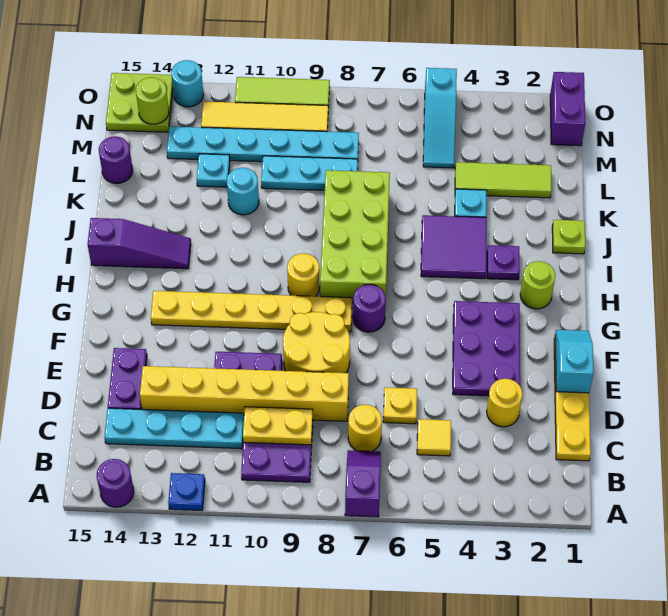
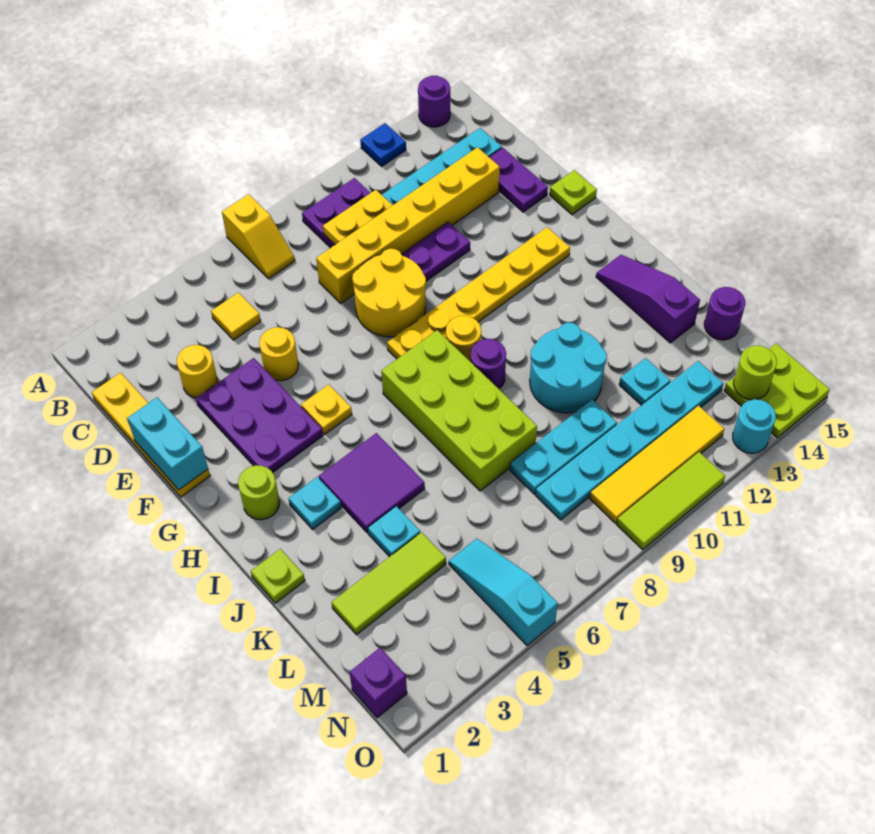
purple 1x2 slope [345,450,381,517] -> yellow 1x2 slope [222,194,295,279]
yellow 1x1 round brick [348,405,382,451] -> yellow 1x1 round brick moved to [259,327,298,381]
yellow 1x1 plate [383,387,417,424] -> yellow 1x1 plate moved to [301,385,352,435]
cyan 1x2 slope [555,330,593,393] -> cyan 1x2 brick [127,398,208,490]
none -> lime 1x1 plate [550,170,597,215]
purple 1x1 round brick [353,284,386,332] -> purple 1x1 round brick moved to [471,339,506,389]
purple 1x1 plate [487,245,520,280] -> cyan 1x1 plate [289,477,341,529]
purple 1x3 slope [88,218,191,269] -> purple 1x3 slope turned to [596,255,700,343]
cyan 1x1 round brick [227,168,259,215] -> cyan 2x2 round brick [530,323,607,413]
purple 1x2 brick [550,72,585,146] -> purple 1x1 brick [350,648,407,718]

